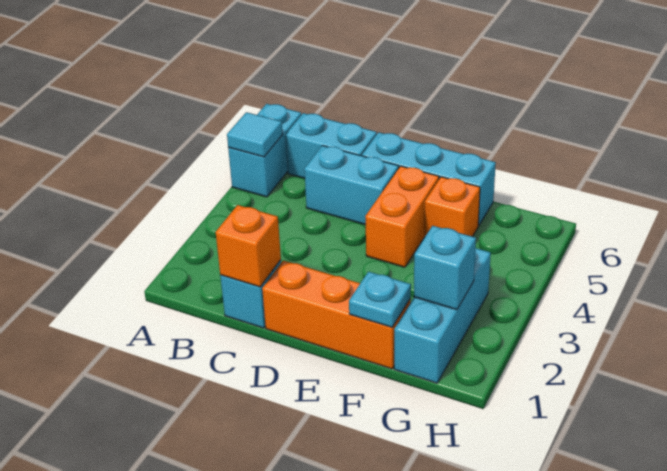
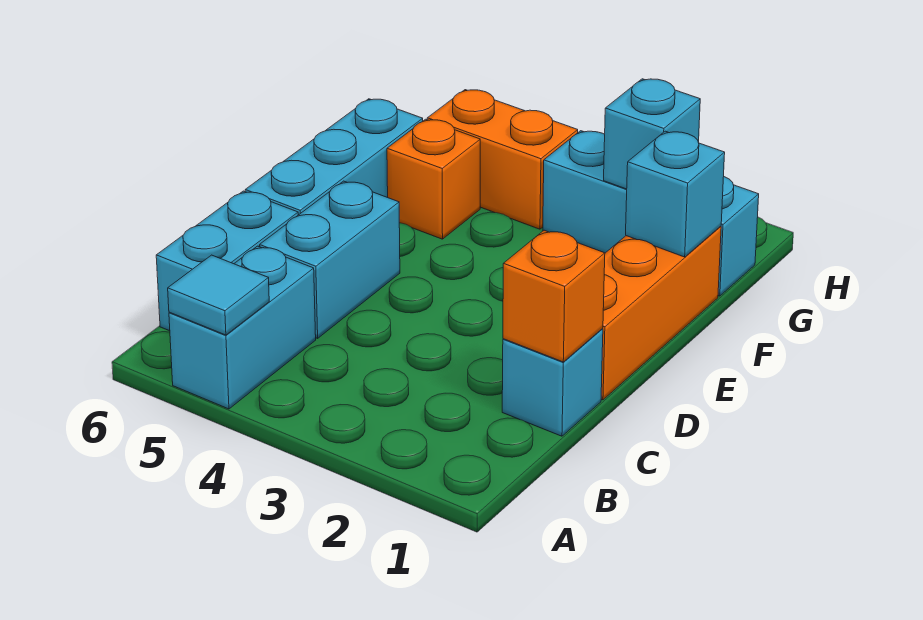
cyan 1x2 brick [228,104,301,197] -> cyan 1x2 brick turned to [169,246,316,409]
orange 1x2 brick [365,166,439,267] -> orange 1x2 brick moved to [427,90,578,229]
cyan 1x1 plate [349,272,411,327] -> cyan 1x1 brick [626,131,725,257]

